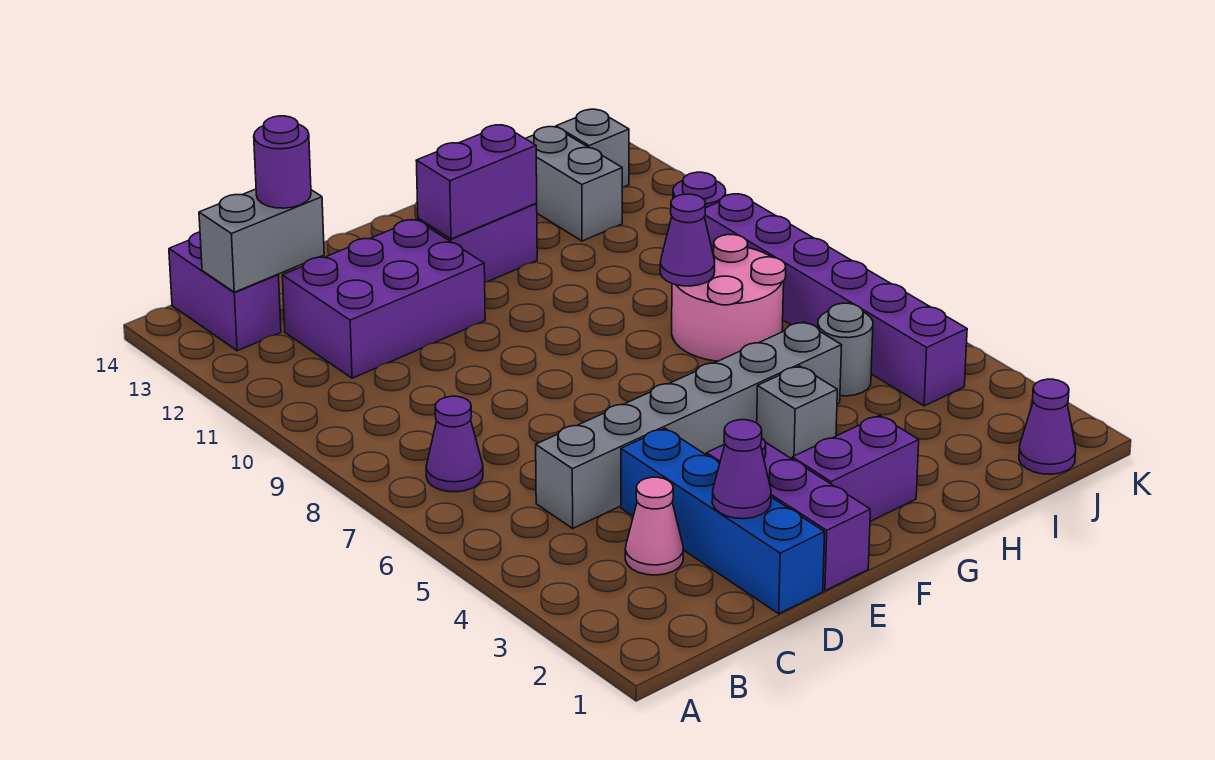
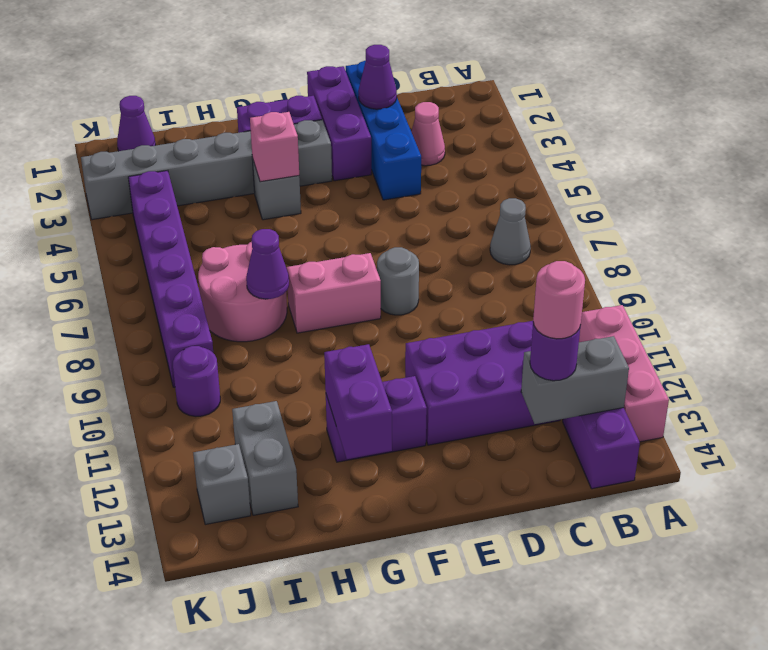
none -> pink 1x3 brick [579,305,669,442]
purple 1x1 cone [426,396,483,492] -> grey 1x1 cone [490,198,531,265]
grey 1x6 brick [536,322,842,528] -> grey 1x6 brick moved to [81,120,332,220]
none -> pink 1x1 round brick [533,261,585,339]
none -> pink 1x2 brick [287,253,381,333]
purple 1x2 brick [416,125,537,239] -> purple 1x2 brick turned to [324,344,392,459]
none -> pink 1x1 brick [250,112,299,182]
grey 1x1 round brick [818,303,873,396] -> grey 1x1 round brick moved to [377,247,419,315]

